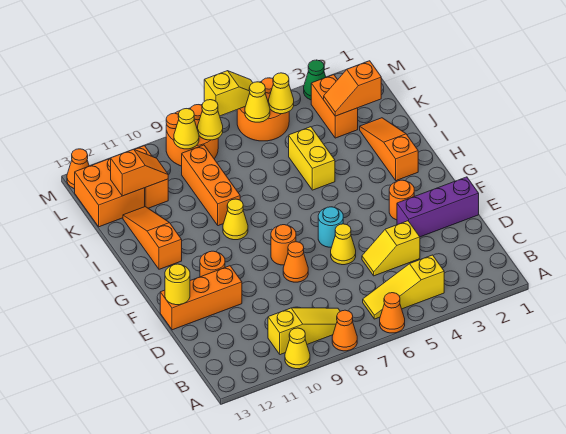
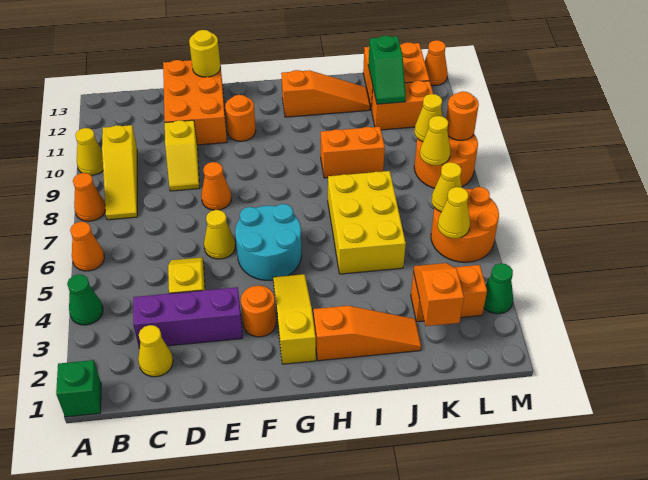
none -> green 1x1 brick [56,360,101,417]
none -> green 1x1 cone [67,274,103,325]
yellow 1x3 slope [363,255,444,319] -> yellow 1x3 slope moved to [273,274,316,364]
purple 1x3 brick [397,177,479,237] -> purple 1x3 brick turned to [133,287,243,349]
orange 1x3 brick [160,266,242,330] -> orange 2x3 brick [163,60,227,145]
cyan 1x1 round brick [318,207,343,247] -> cyan 2x2 round brick [235,204,302,280]
orange 1x1 round brick [271,225,296,265] -> orange 1x1 round brick moved to [446,91,479,140]
yellow 1x1 cone [223,199,248,240] -> yellow 1x1 cone moved to [138,325,173,377]
yellow 1x2 brick [289,127,335,190] -> yellow 2x3 brick [328,171,406,274]
orange 1x3 brick [182,145,240,226] -> orange 1x2 brick [321,127,385,178]
orange 1x2 slope [111,149,168,196] -> green 1x2 slope [368,36,406,104]
yellow 1x2 slope [204,71,253,116] -> yellow 1x2 slope moved to [165,120,200,191]

